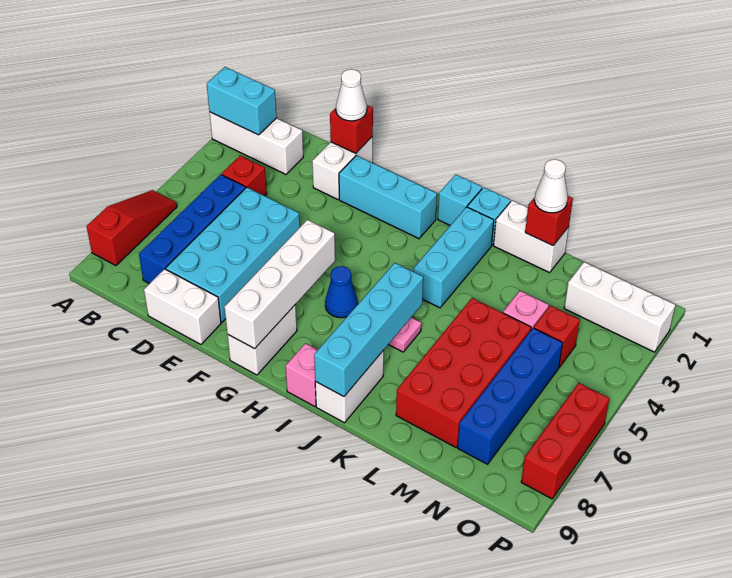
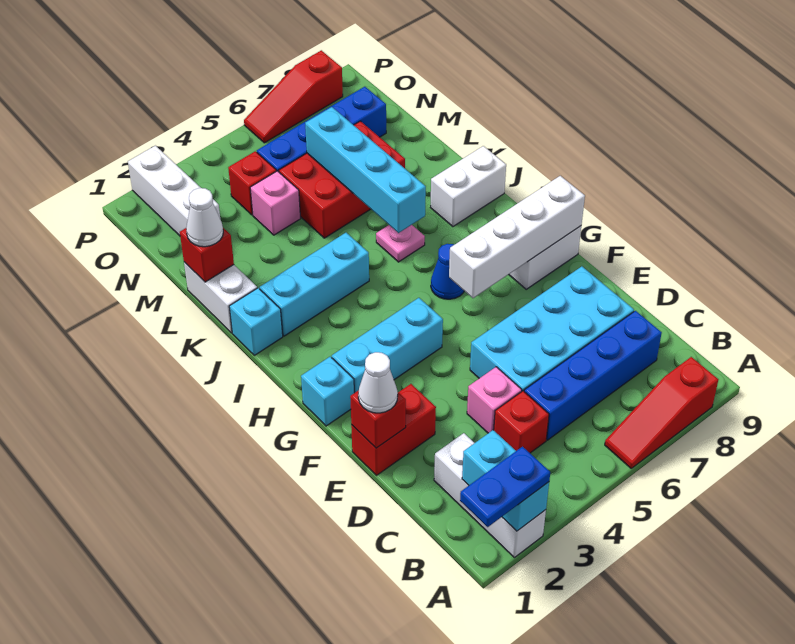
none -> blue 1x2 plate [460,447,550,527]
white 1x2 brick [144,269,221,344] -> none
white 1x2 brick [312,137,373,199] -> red 1x2 brick [351,384,436,475]
cyan 1x3 brick [339,155,437,239] -> cyan 1x3 brick turned to [332,298,443,393]
cyan 1x1 brick [438,174,482,225] -> cyan 1x1 brick moved to [301,357,354,426]
pink 1x1 brick [286,343,317,407] -> pink 1x1 brick moved to [467,367,522,433]
cyan 1x4 brick [314,263,423,397] -> cyan 1x4 brick turned to [305,107,426,233]
red 2x4 brick [396,298,531,447] -> red 2x3 brick [279,121,405,238]
red 1x3 brick [521,383,610,499] -> red 1x3 slope [244,50,343,143]

